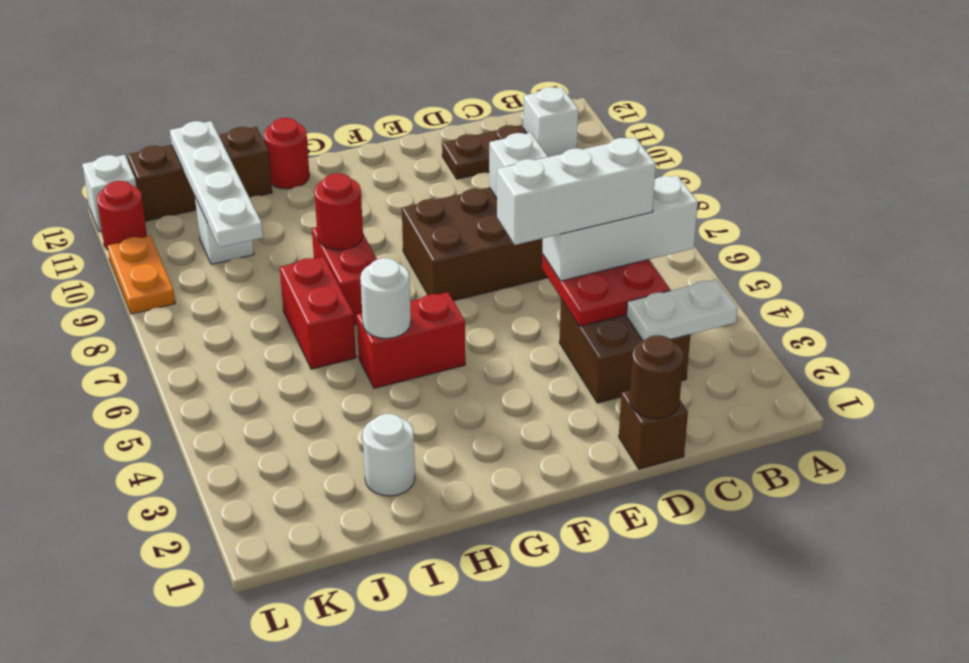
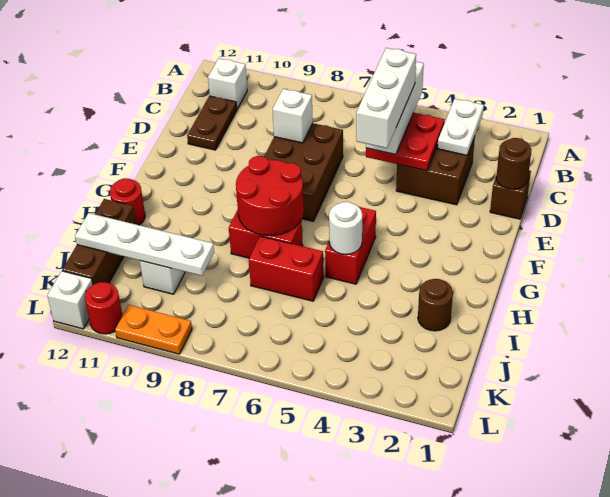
red 1x1 round brick [314,173,363,250] -> red 2x2 round brick [236,156,304,236]
white 1x1 round brick [363,414,415,496] -> brown 1x1 round brick [418,279,453,331]

